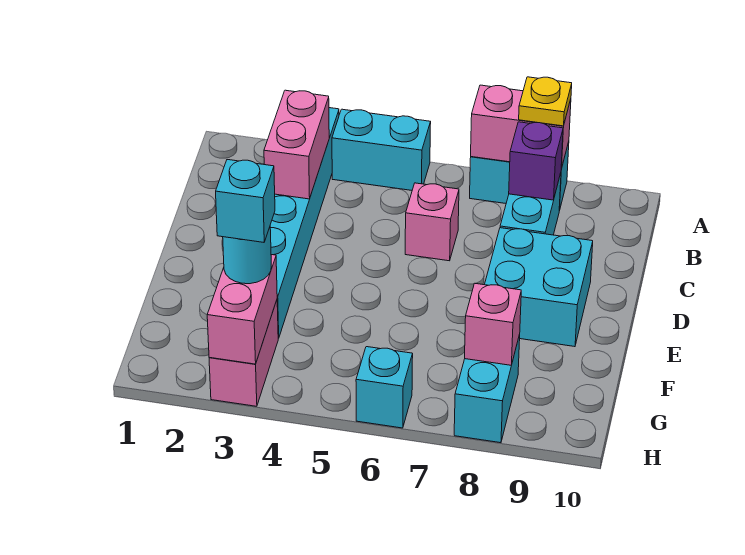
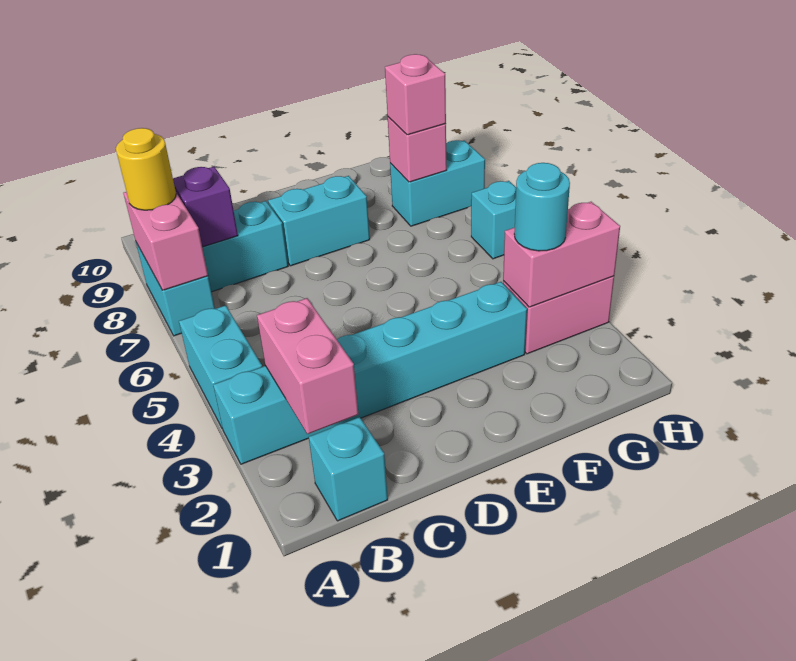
yellow 1x1 plate [519,77,572,126] -> yellow 1x1 round brick [116,128,176,210]
pink 1x2 brick [264,90,329,199] -> pink 1x2 brick turned to [257,298,358,434]
pink 1x1 brick [405,183,459,261] -> pink 1x1 brick moved to [385,54,446,135]
cyan 2x2 brick [485,228,593,347] -> cyan 1x2 brick [268,176,370,266]
cyan 1x1 brick [216,160,275,242] -> cyan 1x1 brick moved to [309,417,388,521]

